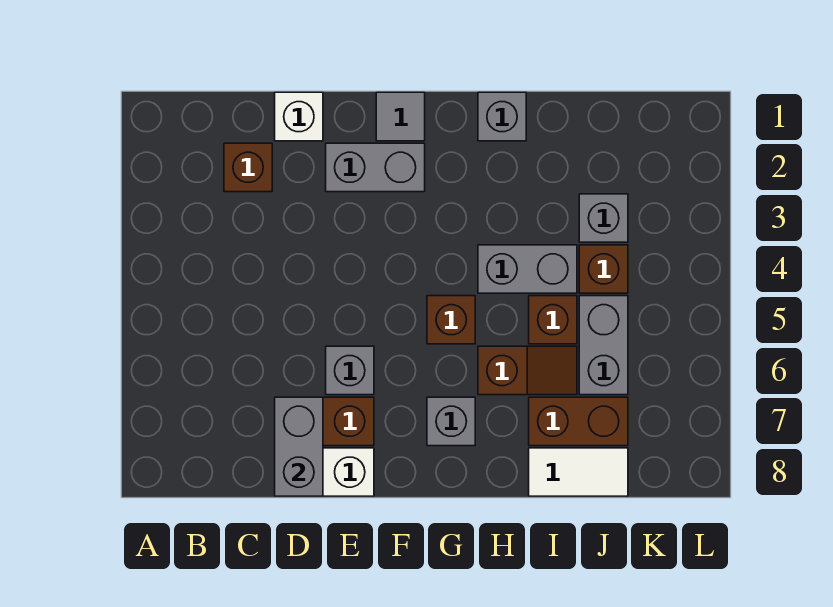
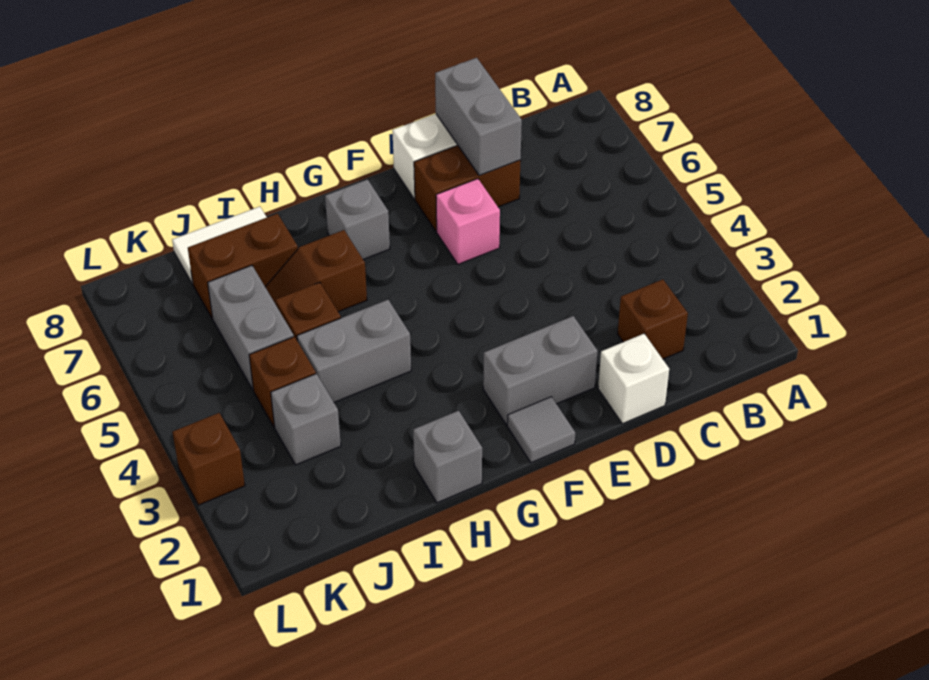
grey 1x1 brick [326,346,374,395] -> pink 1x1 brick [436,179,500,264]
brown 1x1 brick [427,296,475,344] -> brown 1x1 brick moved to [173,413,245,505]

